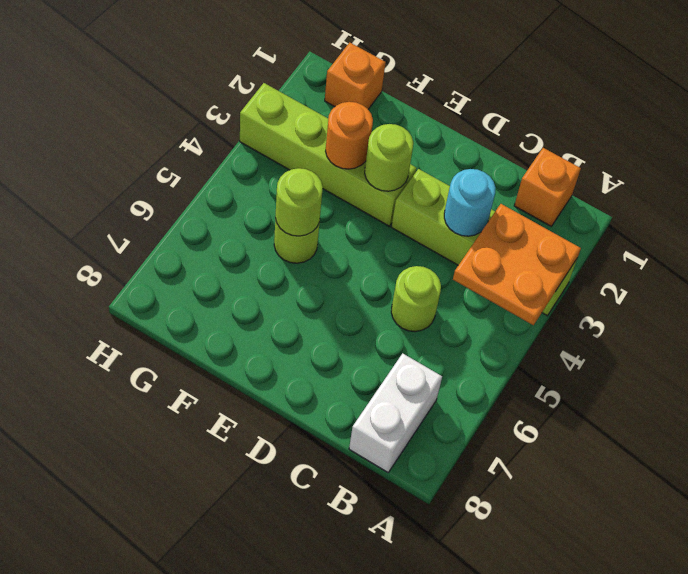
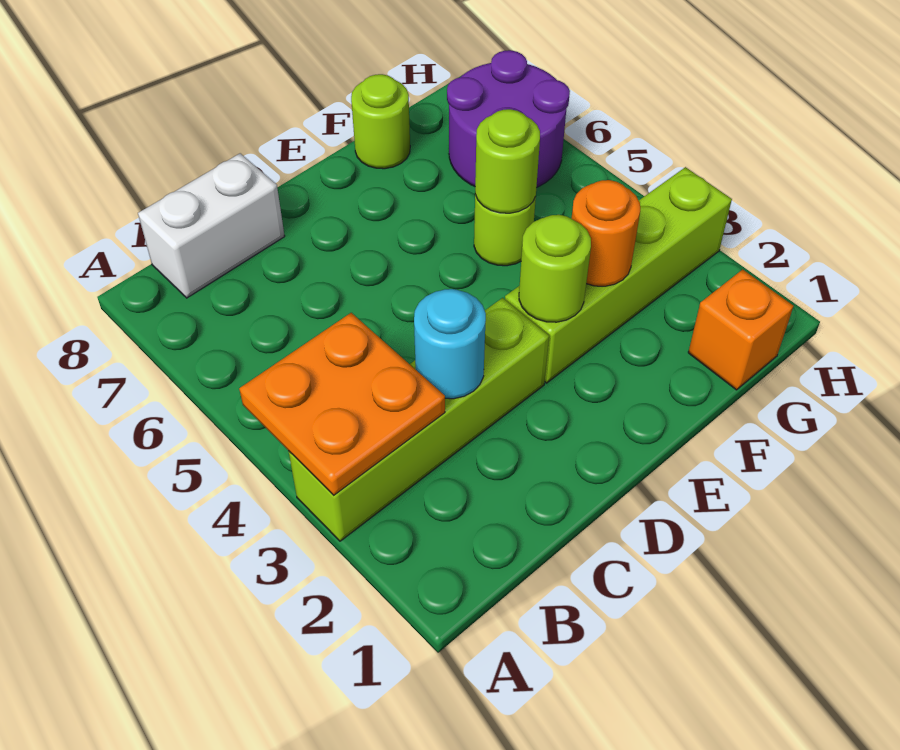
orange 1x1 brick [514,148,581,226] -> none
white 1x2 brick [349,353,442,472] -> white 1x2 brick turned to [138,153,285,298]
lime 1x1 round brick [391,266,441,332] -> lime 1x1 round brick moved to [351,74,410,169]
none -> purple 2x2 round brick [447,50,570,188]

